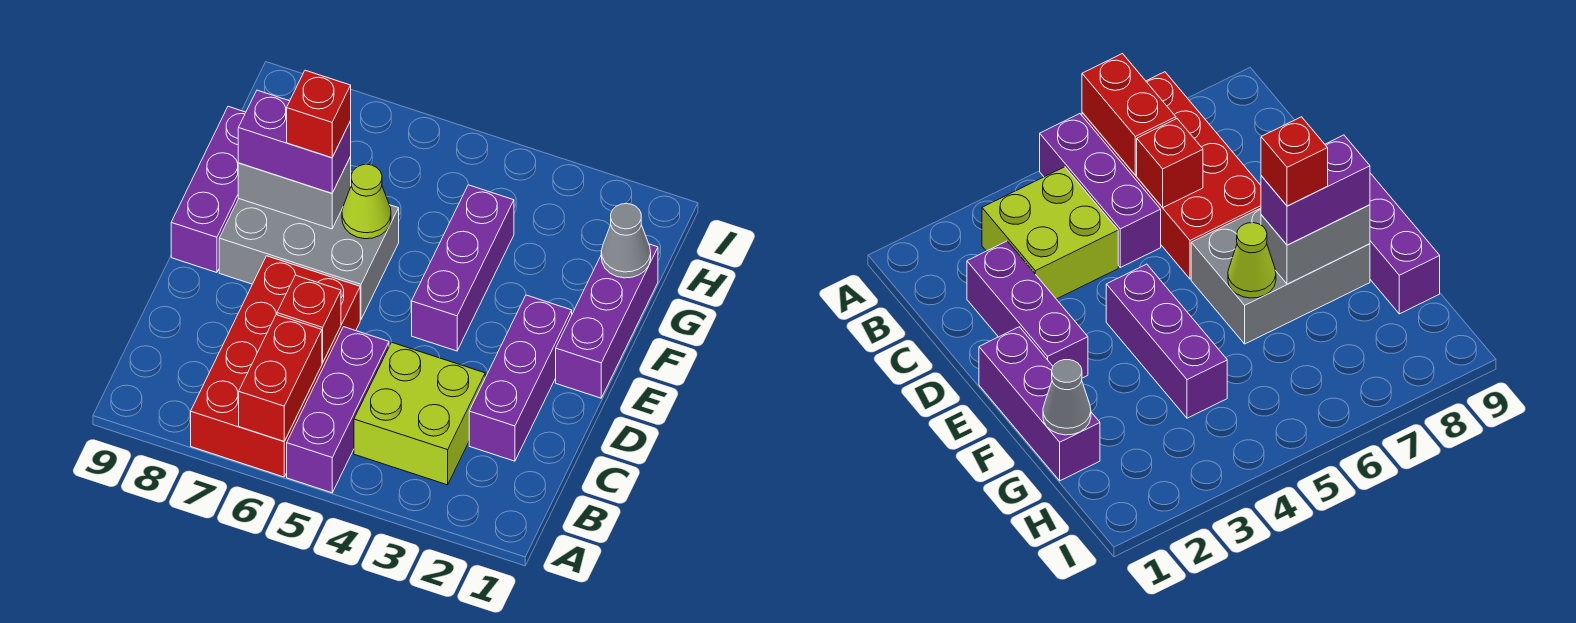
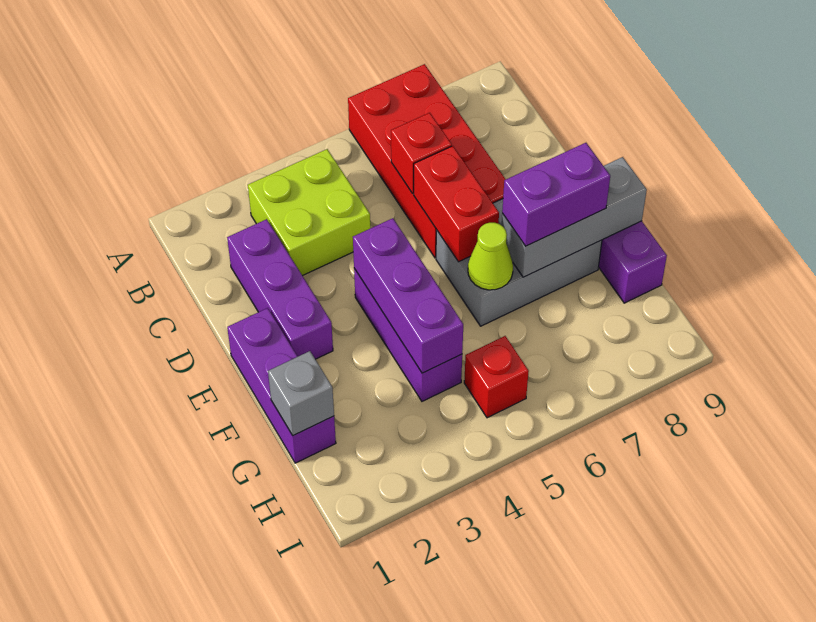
purple 1x3 brick [287,327,389,493] -> purple 1x3 brick moved to [353,218,463,373]
red 1x2 brick [239,315,322,441] -> red 1x2 brick moved to [414,146,499,262]
grey 1x2 brick [238,157,351,229] -> grey 1x3 brick [502,157,647,277]
red 1x1 brick [287,70,351,158] -> red 1x1 brick moved to [464,336,529,418]
grey 1x1 cone [601,204,651,278] -> grey 1x1 brick [268,351,334,436]

